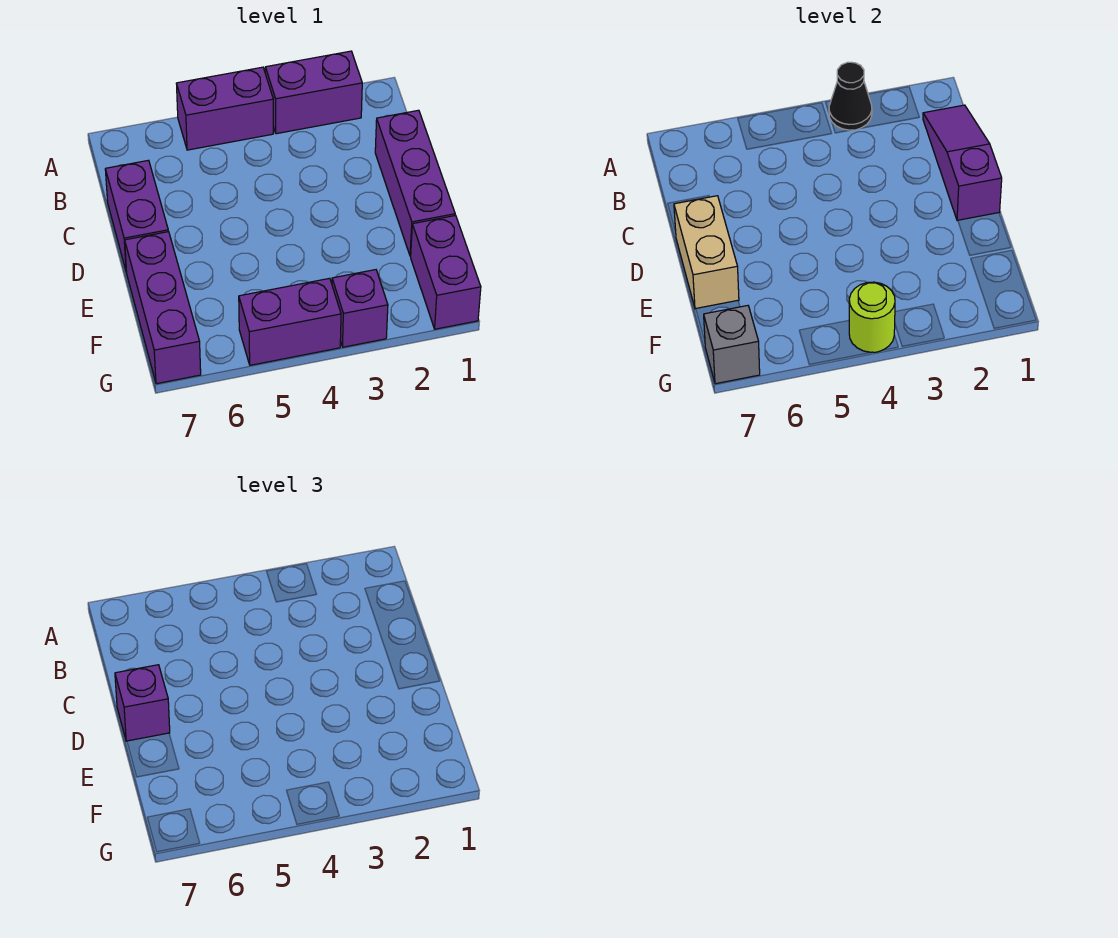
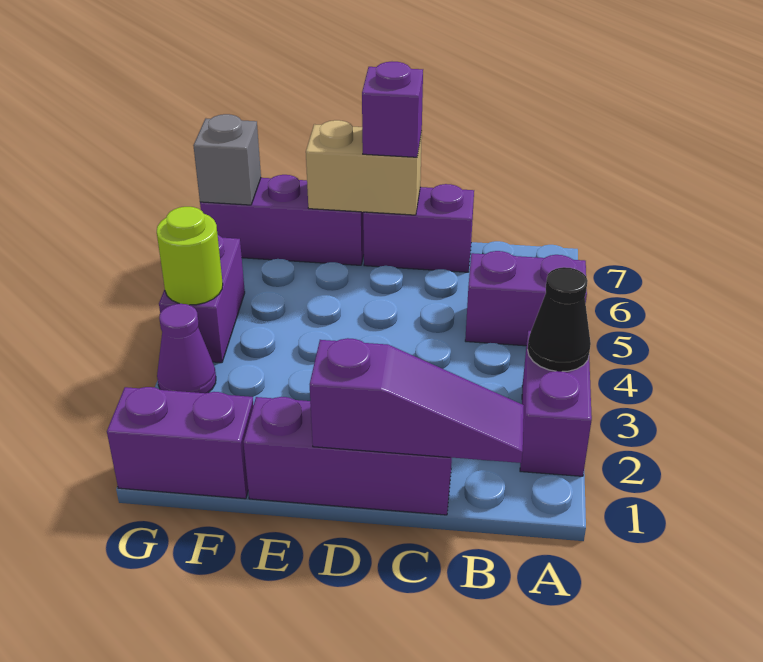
purple 1x2 brick [176,67,273,150] -> purple 1x2 brick turned to [465,251,587,346]
purple 1x1 brick [332,270,388,347] -> purple 1x1 cone [157,304,216,393]

